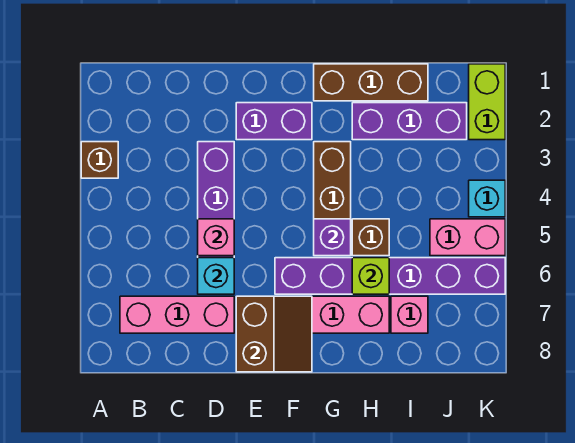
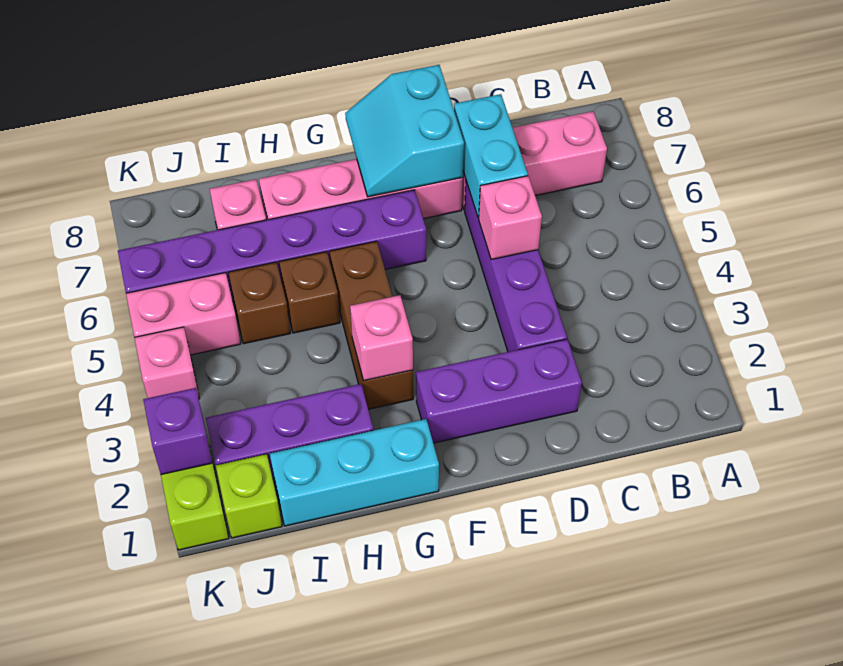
brown 1x1 brick [81,142,118,178] -> brown 1x1 brick moved to [228,262,290,344]
cyan 1x1 brick [198,258,234,294] -> cyan 1x2 brick [454,94,528,218]
purple 1x2 brick [236,103,312,140] -> purple 1x3 brick [416,339,582,443]
brown 2x2 slope [236,296,312,372] -> cyan 2x2 slope [345,65,464,197]
brown 1x3 brick [314,64,428,101] -> cyan 1x3 brick [270,419,439,526]
none -> pink 1x1 brick [350,295,413,381]
purple 1x1 brick [314,219,351,256] -> purple 1x1 brick moved to [143,388,212,475]
lime 1x1 brick [352,258,389,294] -> lime 1x1 brick moved to [216,454,282,538]
cyan 1x1 brick [469,180,505,217] -> pink 1x1 brick [134,327,200,399]

